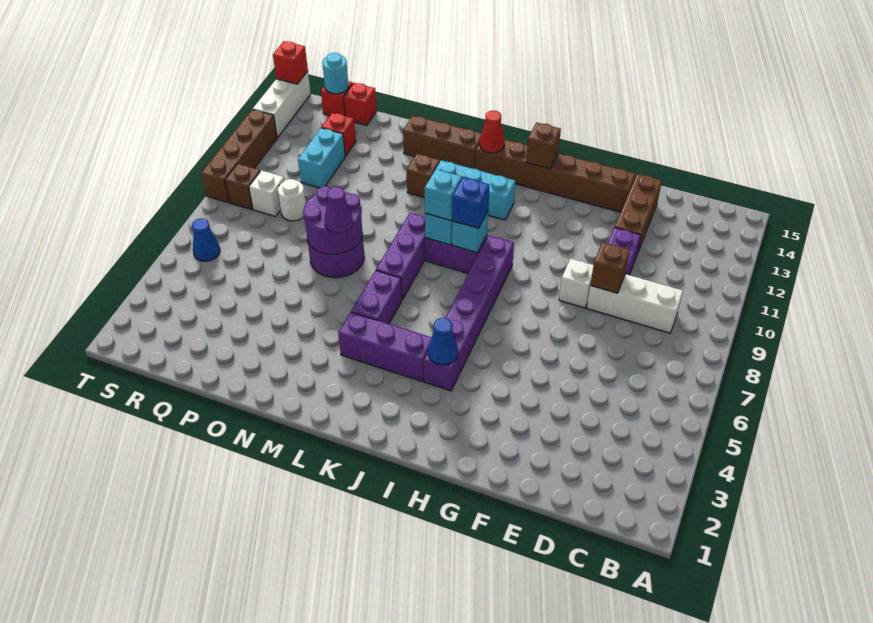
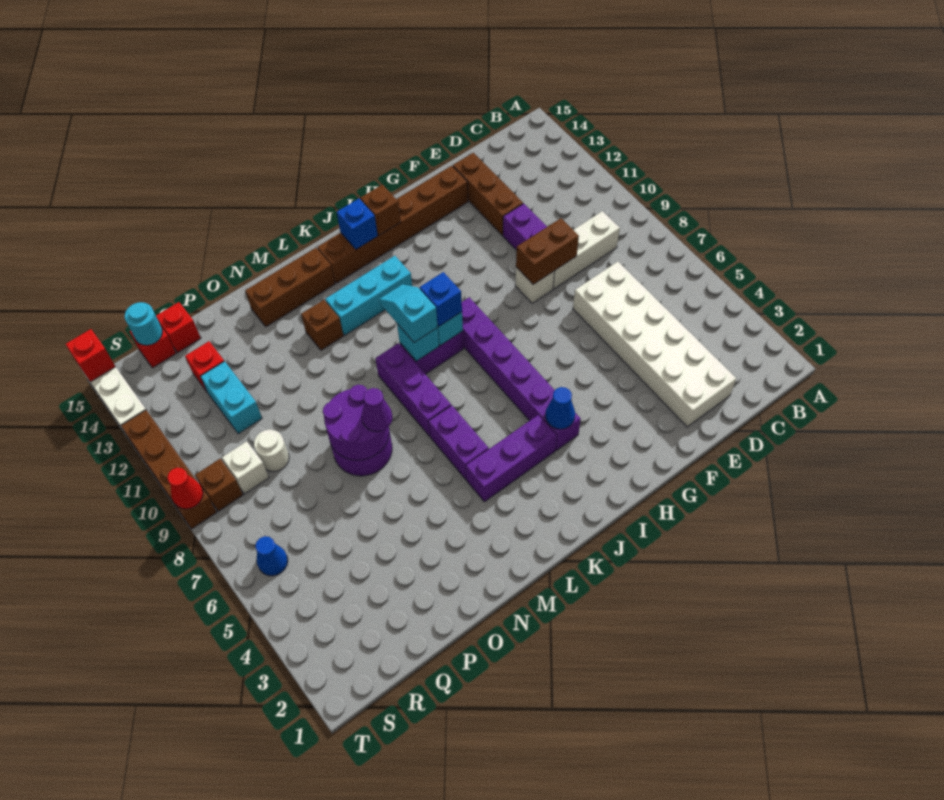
none -> white 2x6 brick [573,262,736,427]
brown 1x1 brick [590,242,630,293] -> brown 1x2 brick [516,218,579,284]
none -> blue 1x1 brick [337,199,378,249]
red 1x1 cone [480,111,505,153] -> red 1x1 cone moved to [167,468,203,509]

